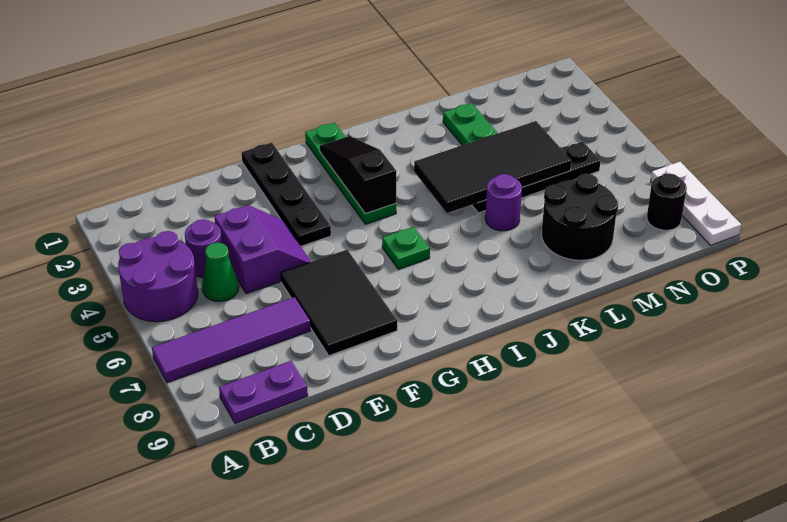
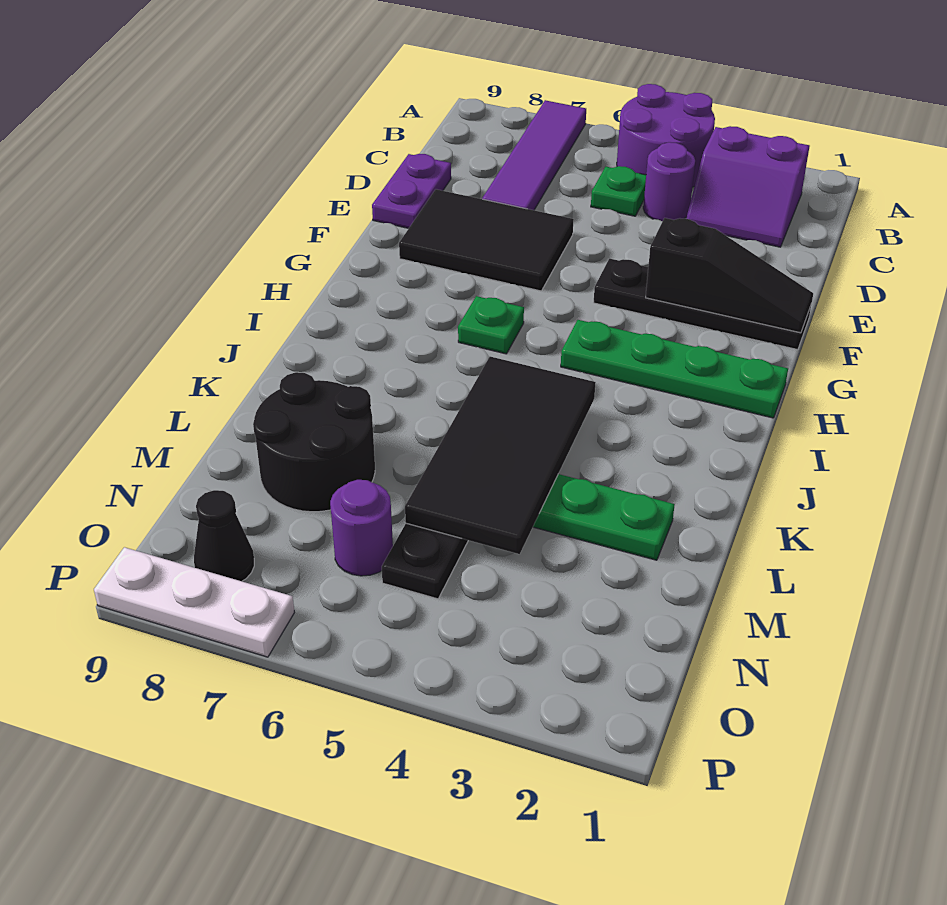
purple 1x2 plate [219,361,308,423] -> purple 1x2 plate moved to [372,154,451,228]
green 1x1 cone [202,243,239,301] -> green 1x1 plate [591,166,646,216]
purple 2x2 slope [214,205,311,294] -> purple 2x2 slope moved to [686,126,809,247]
black 1x3 slope [320,136,396,214] -> black 1x3 slope moved to [646,218,813,333]
purple 1x1 round brick [485,174,522,231] -> purple 1x1 round brick moved to [330,480,393,576]
black 1x1 round brick [647,173,687,230] -> black 1x1 cone [194,490,254,581]

